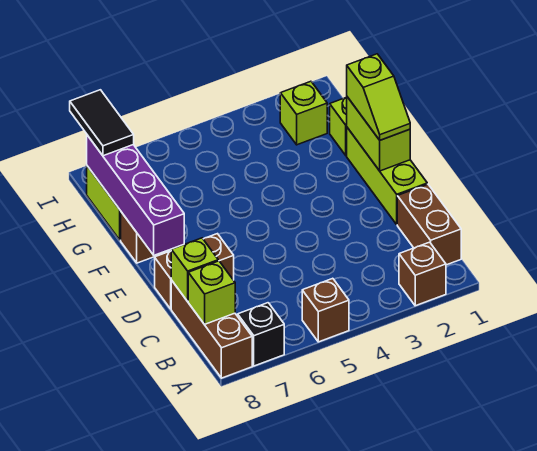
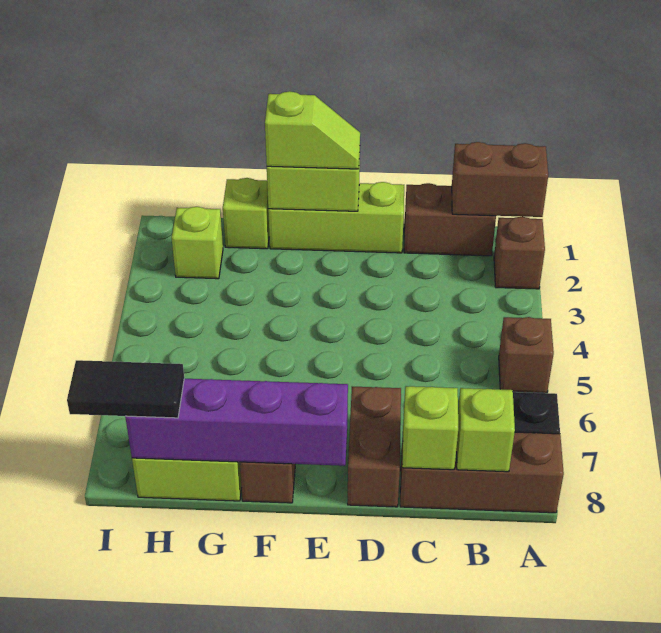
none -> brown 1x2 brick [452,142,548,217]

